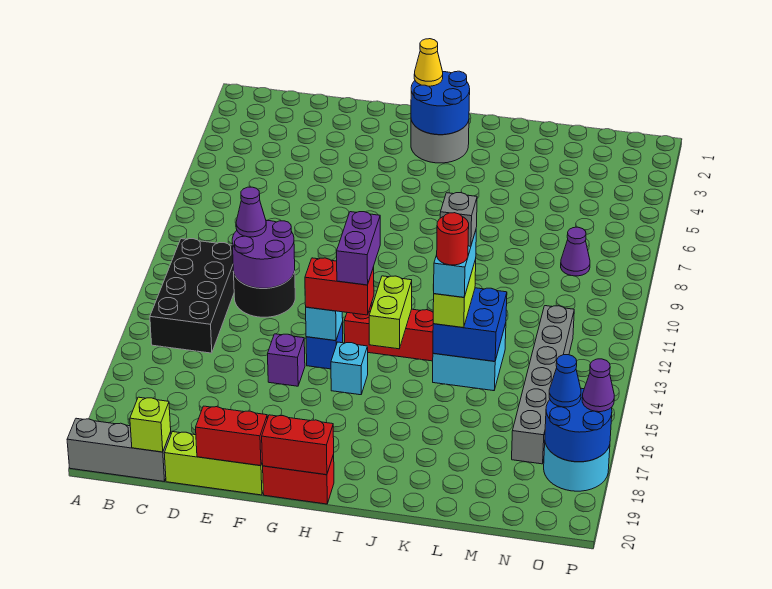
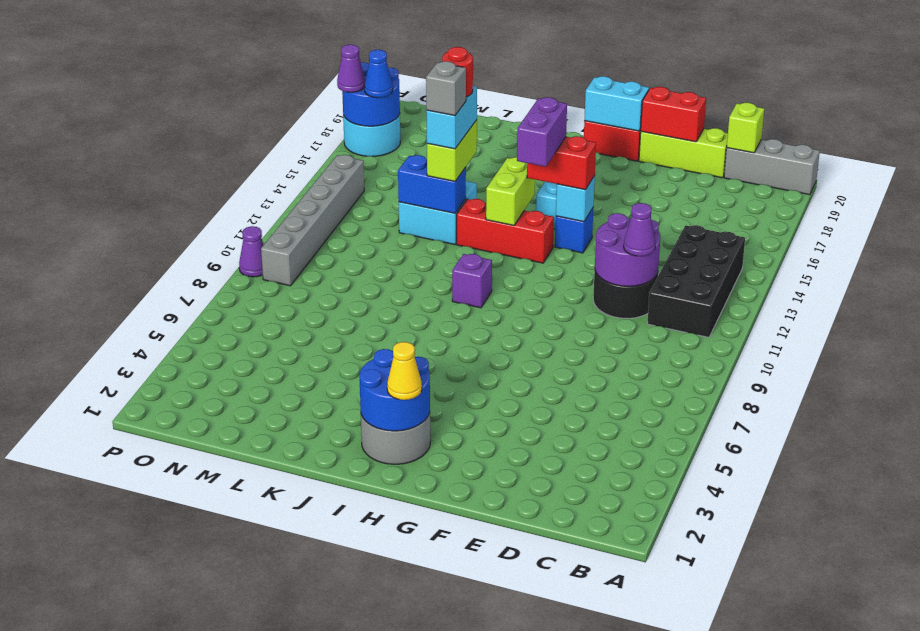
purple 1x1 brick [268,334,305,386] -> purple 1x1 brick moved to [452,254,492,308]
red 1x2 brick [262,415,334,475] -> cyan 1x2 brick [584,76,649,131]
blue 2x2 brick [433,288,507,361] -> blue 1x2 brick [398,155,466,213]
purple 1x1 cone [561,227,590,276] -> purple 1x1 cone moved to [239,226,264,277]
grey 1x6 brick [512,306,574,464] -> grey 1x6 brick moved to [261,155,364,286]

